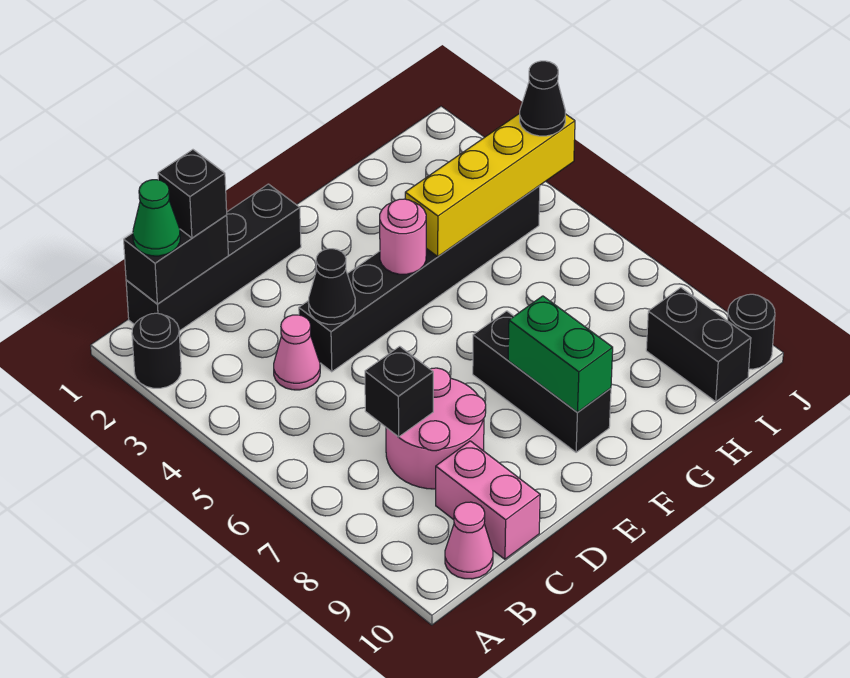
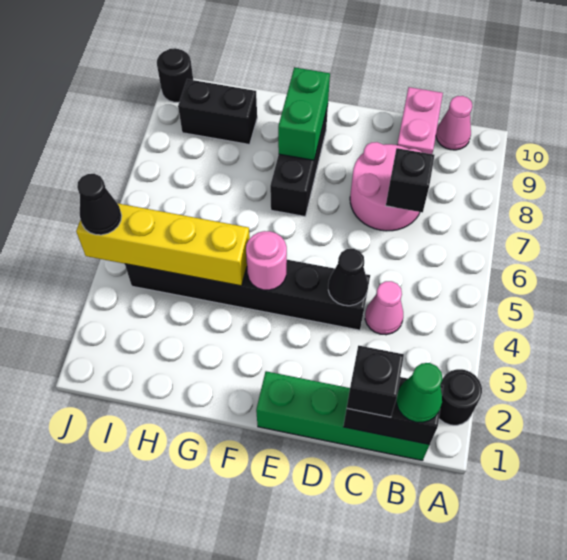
black 1x4 brick [126,184,301,331] -> green 1x4 brick [256,371,429,461]
black 1x2 brick [646,288,751,402] -> black 1x2 brick turned to [178,79,257,144]

